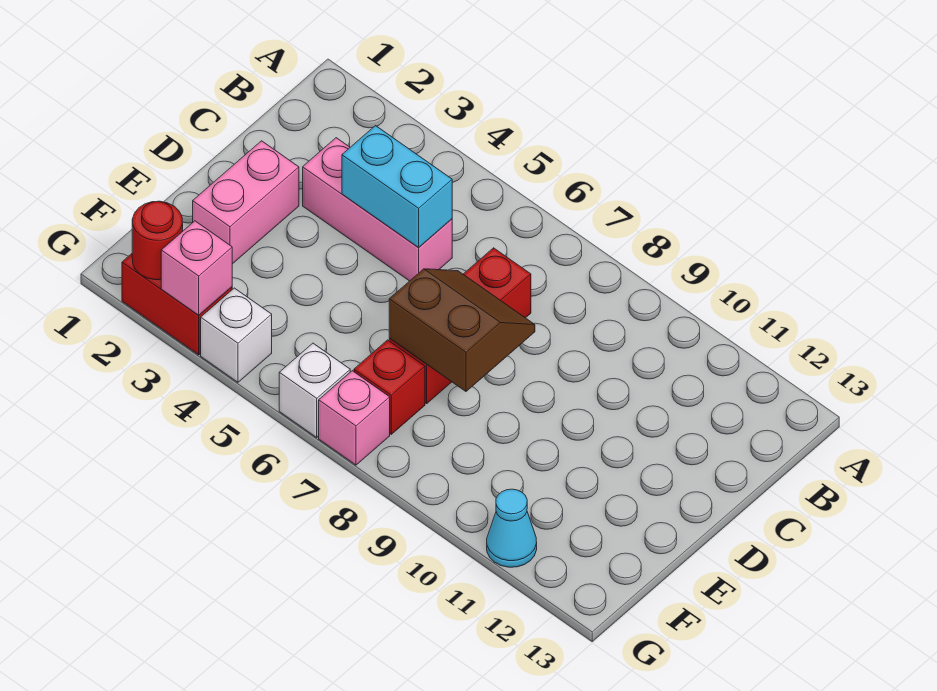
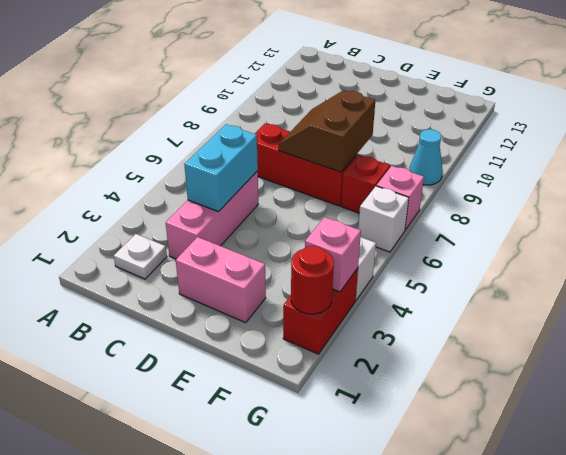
none -> white 1x1 plate [114,234,167,279]
cyan 1x1 cone [487,489,537,567] -> cyan 1x1 cone moved to [409,129,443,185]

